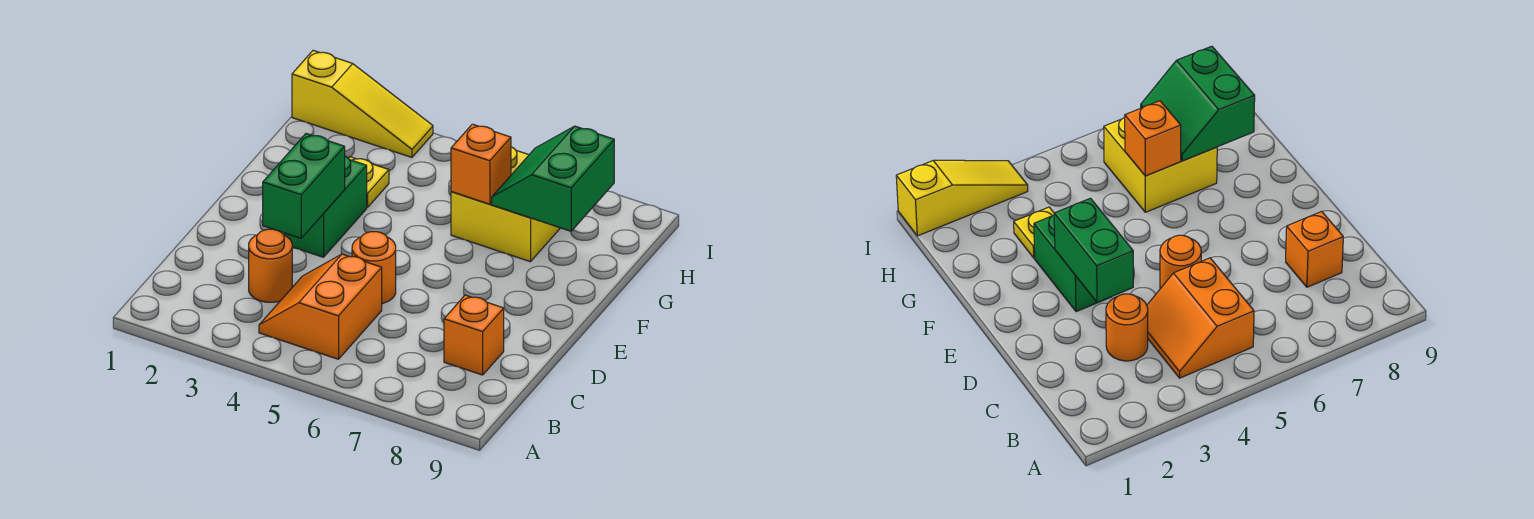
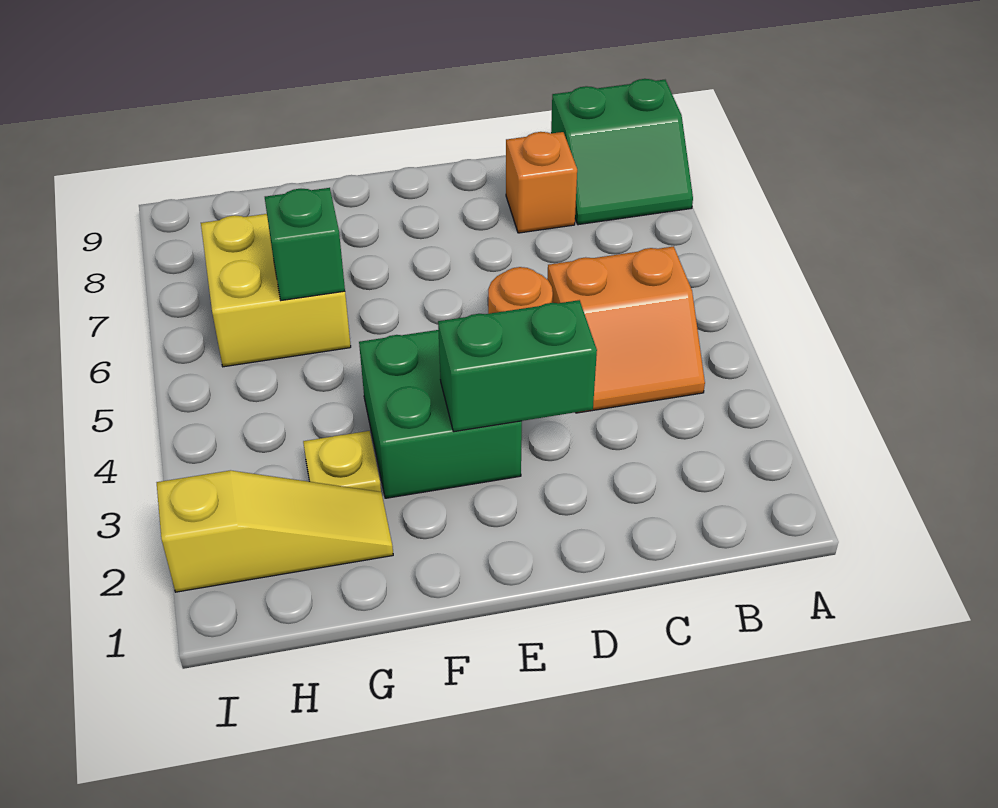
orange 1x1 round brick [249,229,292,302] -> none
green 1x2 brick [285,156,367,257] -> green 2x2 brick [359,330,522,498]
orange 1x1 brick [451,124,511,204] -> green 1x1 brick [265,188,345,300]
green 2x2 slope [492,126,614,231] -> green 2x2 slope moved to [551,79,693,225]
yellow 1x3 slope [292,50,433,157] -> yellow 1x3 slope turned to [157,470,393,592]

